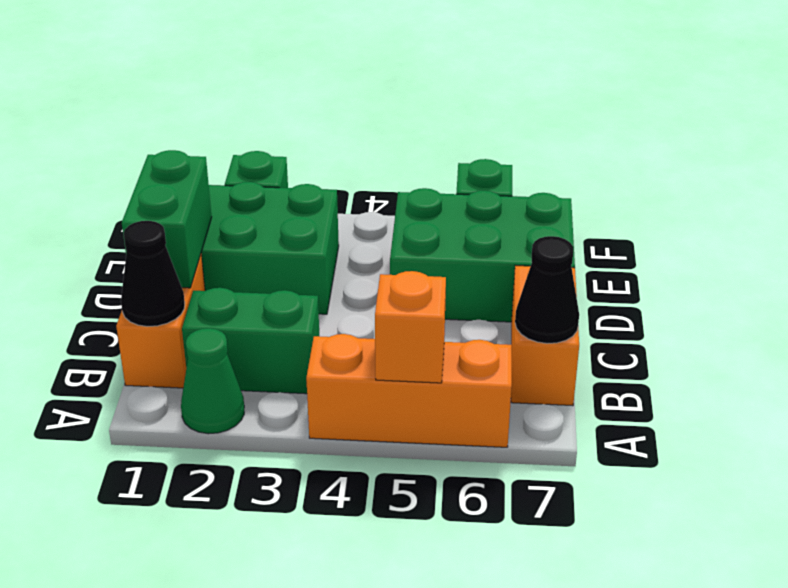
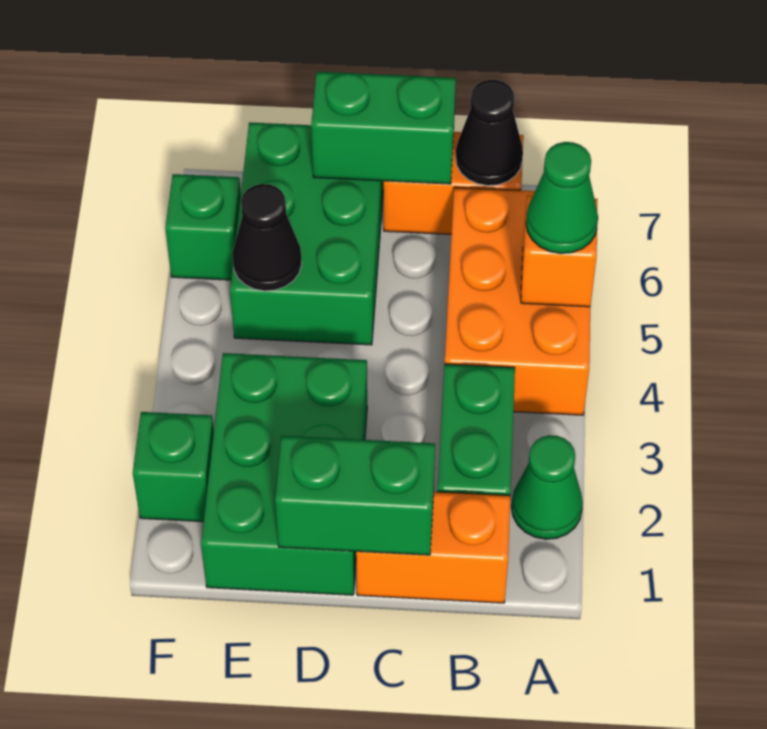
orange 1x3 brick [306,334,512,447] -> orange 2x3 brick [445,187,590,415]
none -> green 1x1 cone [526,142,598,253]
black 1x1 cone [121,221,185,326] -> black 1x1 cone moved to [232,184,302,291]
none -> green 1x2 brick [311,72,456,184]

